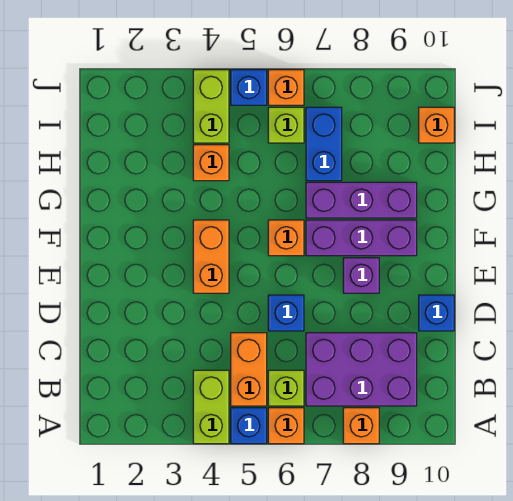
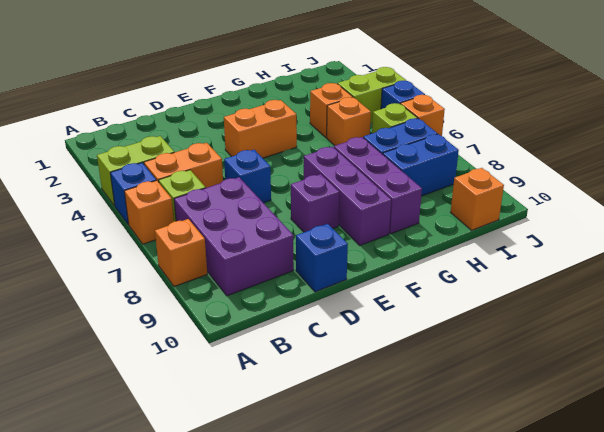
orange 1x1 brick [268,220,304,256] -> orange 1x1 brick moved to [327,97,371,146]
none -> blue 1x2 brick [383,134,459,196]

